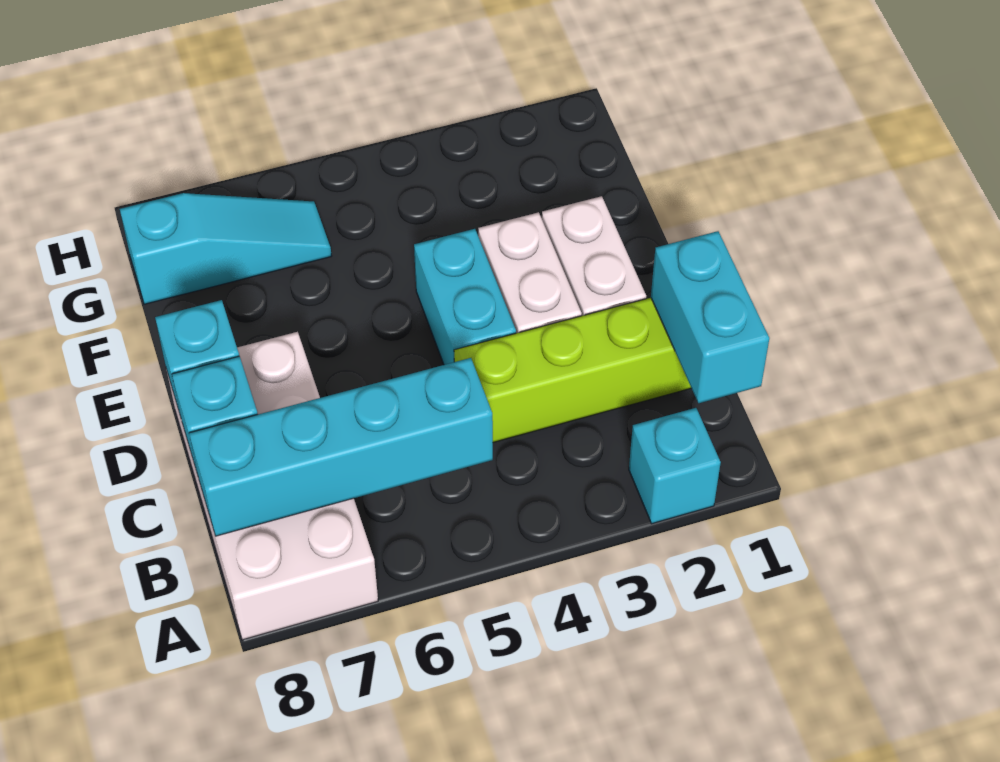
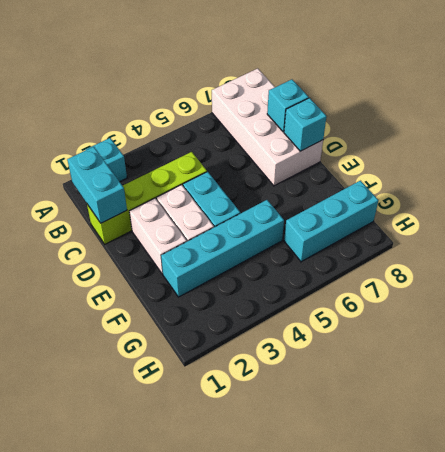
cyan 1x4 brick [189,358,493,536] -> cyan 1x4 brick moved to [161,200,284,297]
cyan 1x3 slope [120,193,331,304] -> cyan 1x3 brick [284,181,378,262]

